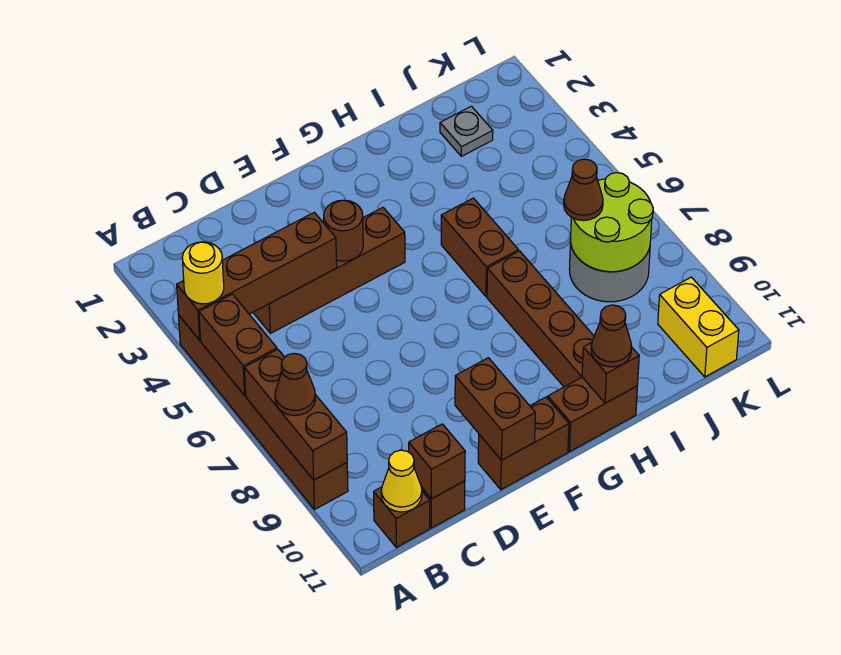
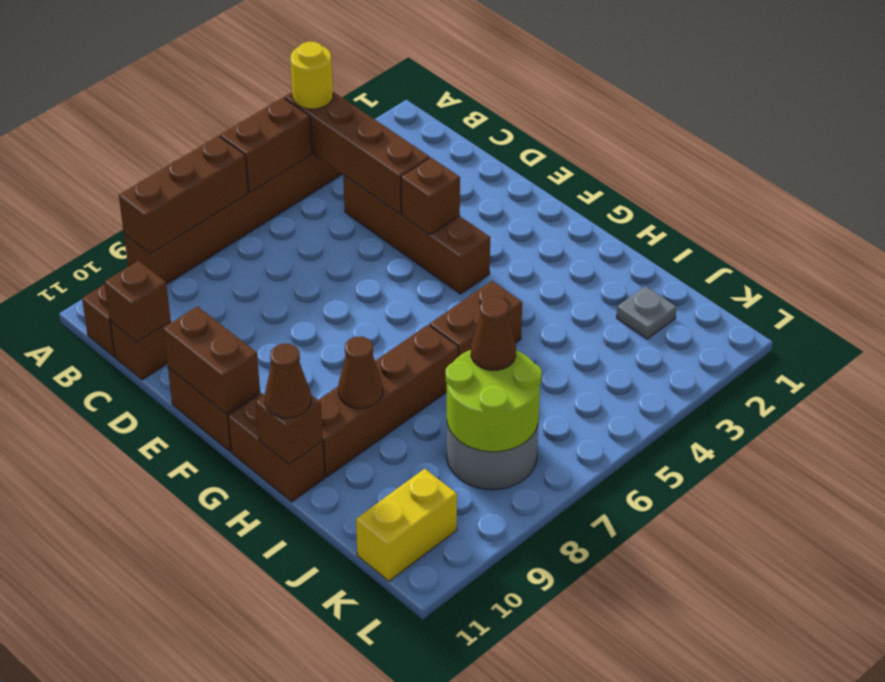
brown 1x1 cone [275,353,315,416] -> brown 1x1 cone moved to [338,337,383,408]
yellow 1x1 cone [381,450,422,512] -> none
brown 1x1 round brick [324,200,363,261] -> brown 1x1 brick [401,158,460,235]
brown 1x2 brick [455,358,535,460] -> brown 1x2 brick turned to [163,306,260,414]

